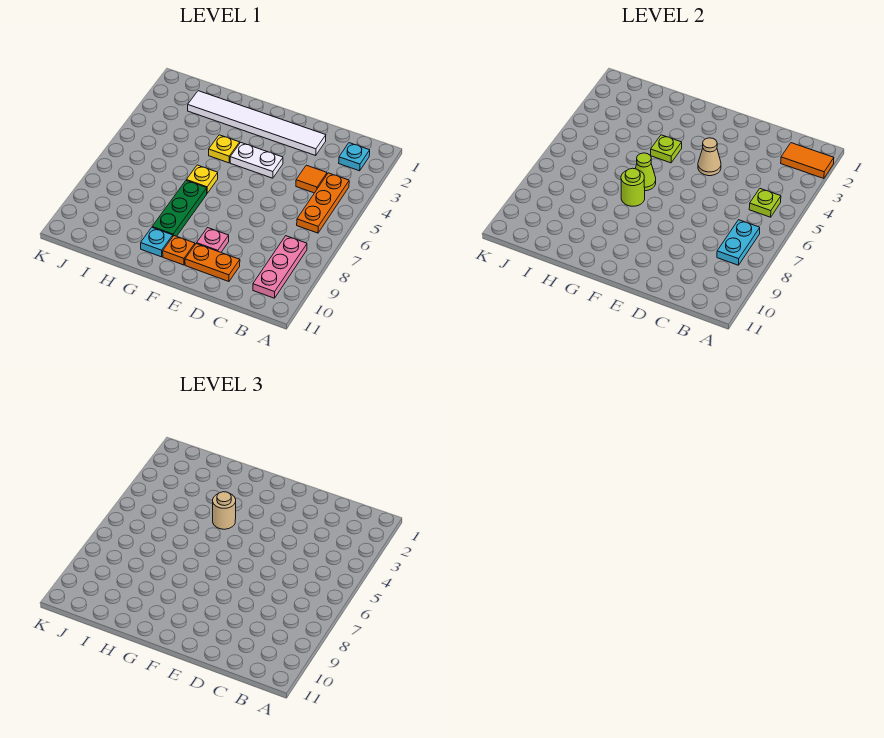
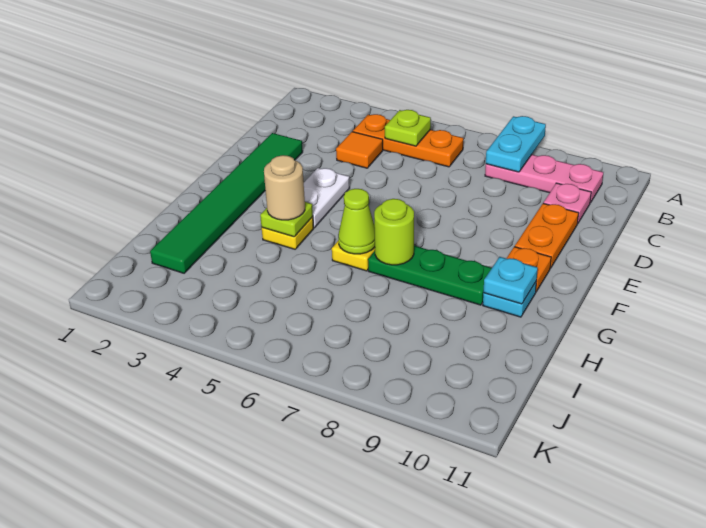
orange 1x2 tile [781,143,834,178] -> none
cyan 1x1 plate [339,143,370,171] -> cyan 1x1 plate moved to [483,257,538,304]
cyan 1x2 plate [717,220,760,265] -> cyan 1x2 plate turned to [486,116,546,172]
white 1x6 tile [188,91,326,155] -> green 1x6 tile [150,133,303,273]
tan 1x1 cone [698,138,721,176] -> none
pink 1x1 plate [197,228,229,252] -> pink 1x1 plate moved to [543,183,591,224]

